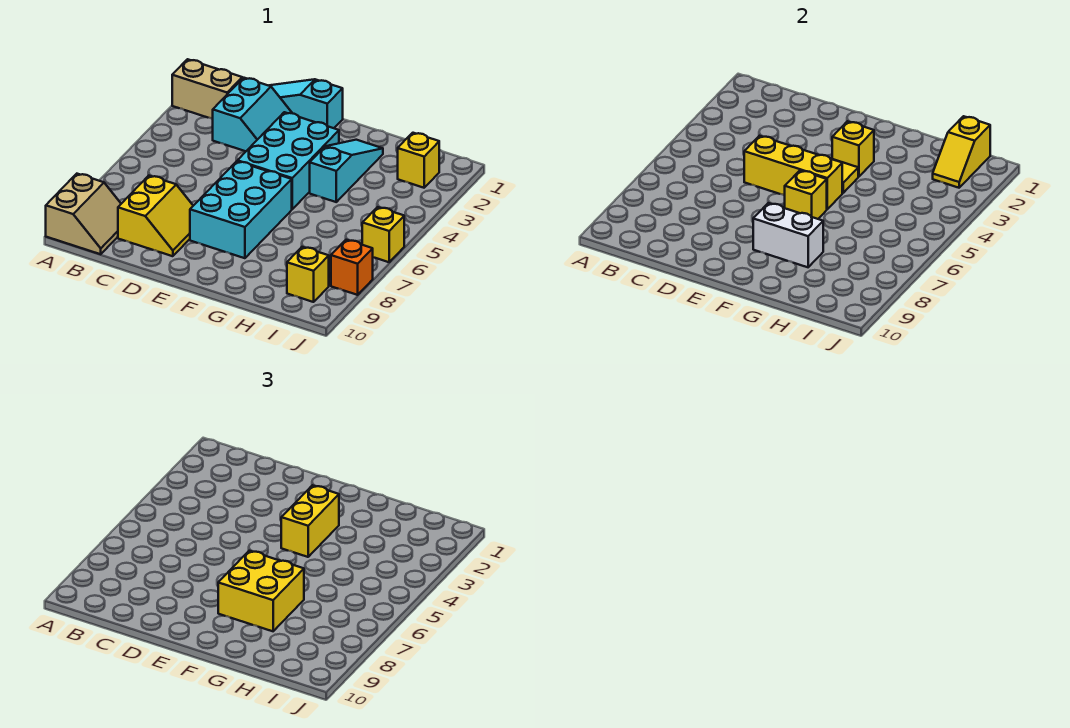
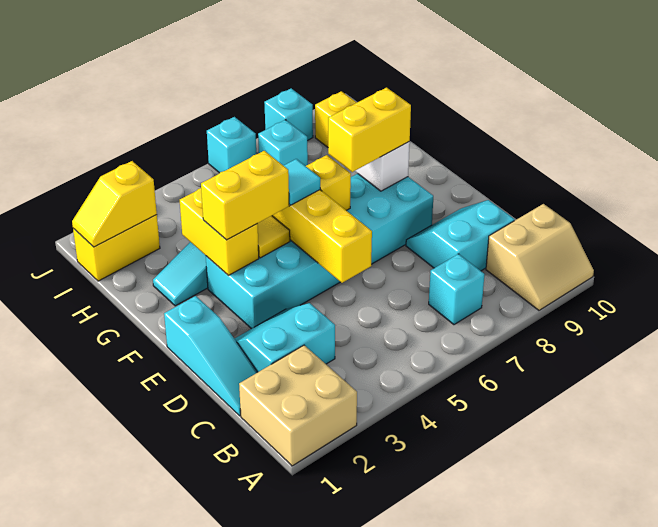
tan 1x2 brick [172,59,242,119] -> tan 2x2 brick [239,345,357,466]
tan 2x2 slope [46,174,121,254] -> tan 2x2 slope turned to [486,204,594,310]
none -> cyan 1x1 brick [429,254,484,325]
yellow 2x2 slope [118,176,193,256] -> cyan 2x2 slope [406,200,514,271]
yellow 1x1 brick [832,121,874,177] -> yellow 1x2 brick [180,188,259,275]
none -> cyan 1x1 tile [284,159,320,205]
yellow 2x2 brick [218,551,304,631] -> yellow 1x2 brick [328,88,411,172]
yellow 1x2 slope [933,116,990,188] -> yellow 1x2 slope turned to [72,161,157,247]
yellow 1x1 brick [398,133,439,188] -> yellow 1x2 brick [73,215,160,281]
none -> cyan 1x1 brick [258,120,308,166]
yellow 1x1 brick [362,207,404,262] -> cyan 1x1 brick [207,117,256,173]
orange 1x1 brick [331,240,373,295] -> cyan 1x1 brick [264,88,313,141]

